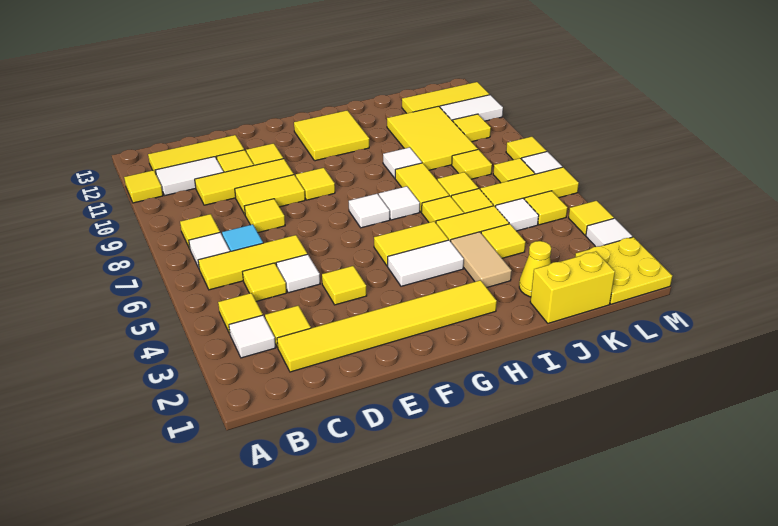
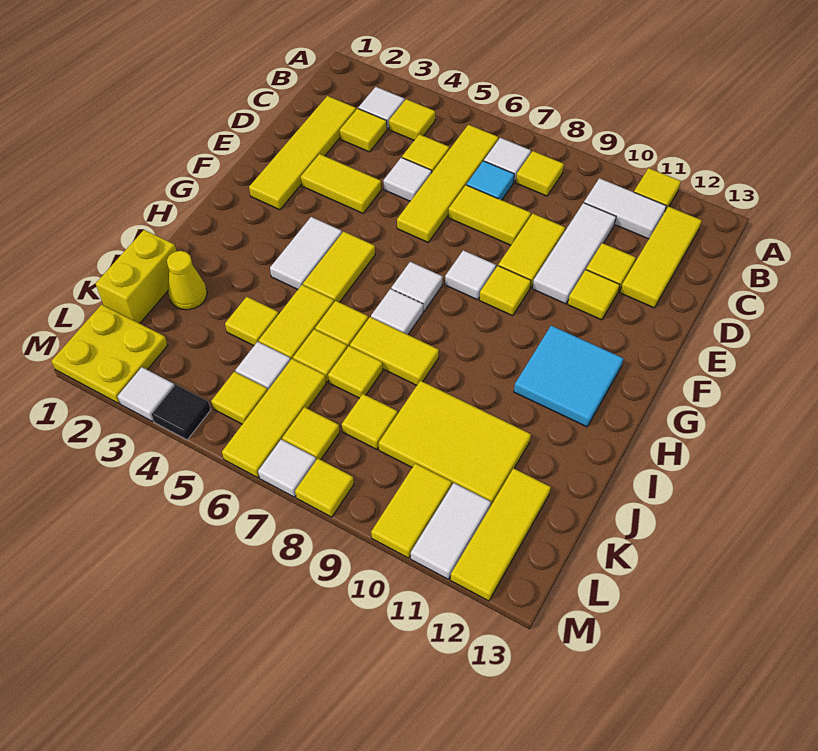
yellow 1x3 tile [198,235,307,290] -> yellow 1x4 tile [397,125,499,242]
white 1x2 tile [156,157,223,195] -> white 1x2 tile turned to [584,178,666,239]
yellow 1x6 tile [277,280,497,372] -> yellow 1x4 tile [249,96,356,210]
yellow 1x3 tile [195,159,294,205] -> white 1x3 tile [532,203,616,304]
yellow 1x1 tile [245,199,285,233] -> yellow 1x2 tile [448,185,531,245]
yellow 1x1 tile [322,266,367,305] -> yellow 1x2 tile [301,154,381,213]
yellow 2x2 tile [294,110,369,161] -> cyan 2x2 tile [514,326,624,427]
tan 1x2 tile [451,232,512,288] -> none
white 1x1 tile [383,147,422,178] -> white 1x1 tile moved to [445,250,496,300]
yellow 1x1 tile [453,114,491,142] -> yellow 1x2 tile [371,463,452,558]
yellow 1x1 tile [569,201,614,235] -> black 1x1 tile [152,385,211,440]

